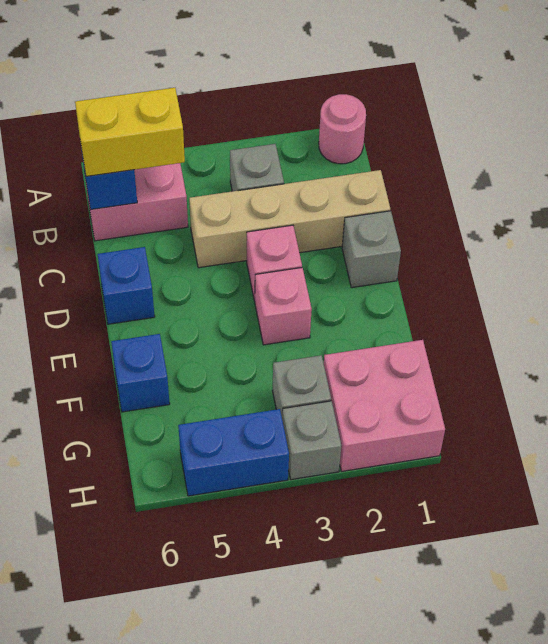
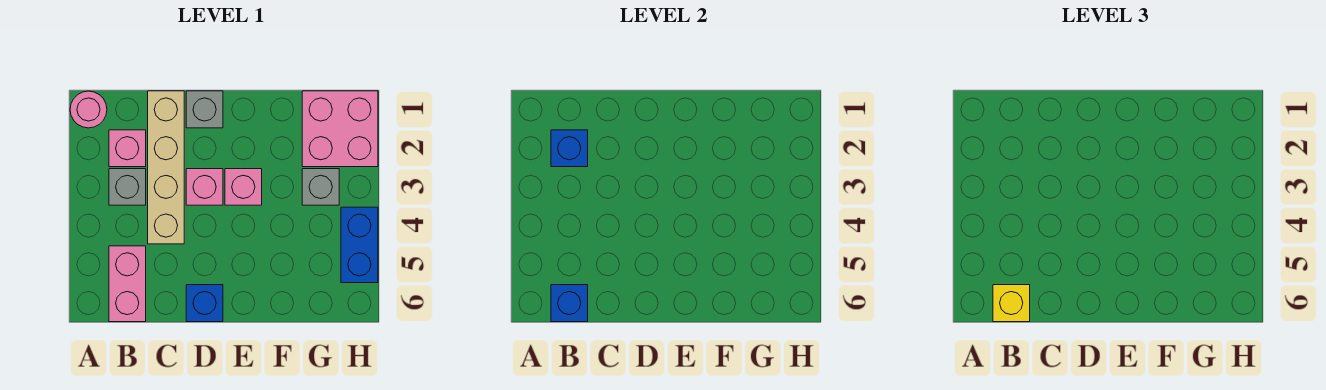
none -> pink 1x1 brick [109,130,146,167]
yellow 1x2 brick [75,88,185,176] -> yellow 1x1 brick [993,285,1030,322]
blue 1x1 brick [111,334,170,412] -> blue 1x1 brick moved to [551,130,588,167]
grey 1x1 brick [282,401,341,480] -> none

